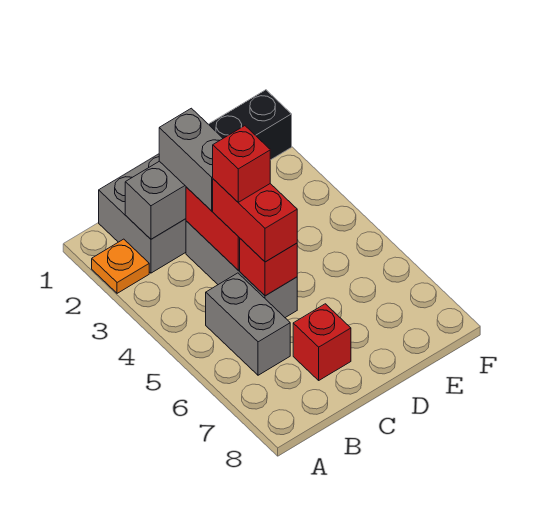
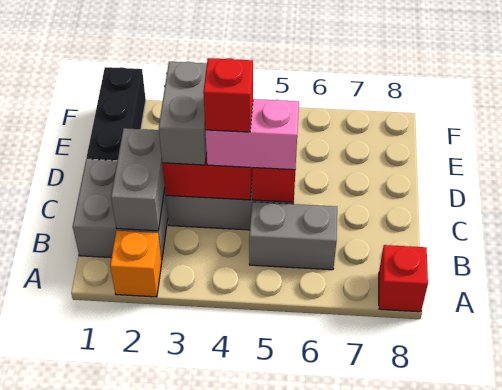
orange 1x1 plate [92,239,149,293] -> orange 1x1 brick [110,231,162,297]
grey 1x2 brick [159,108,223,211] -> grey 1x2 brick turned to [159,62,207,165]
red 1x2 brick [213,179,297,262] -> pink 1x2 brick [205,99,299,170]
red 1x1 brick [293,304,351,380] -> red 1x1 brick moved to [379,245,428,312]

